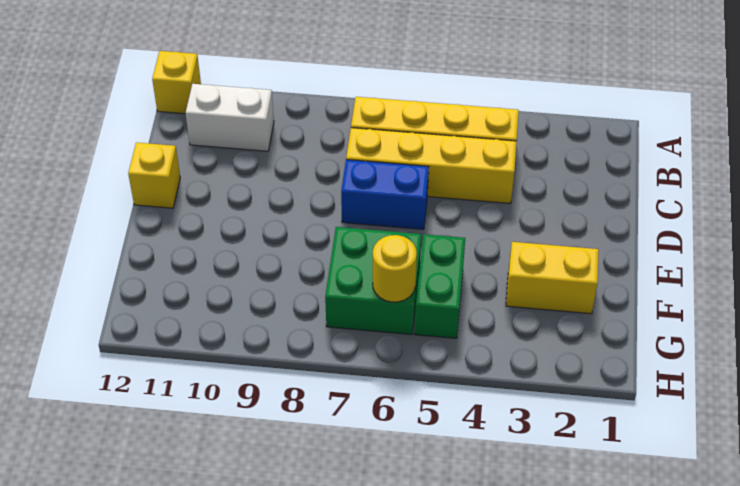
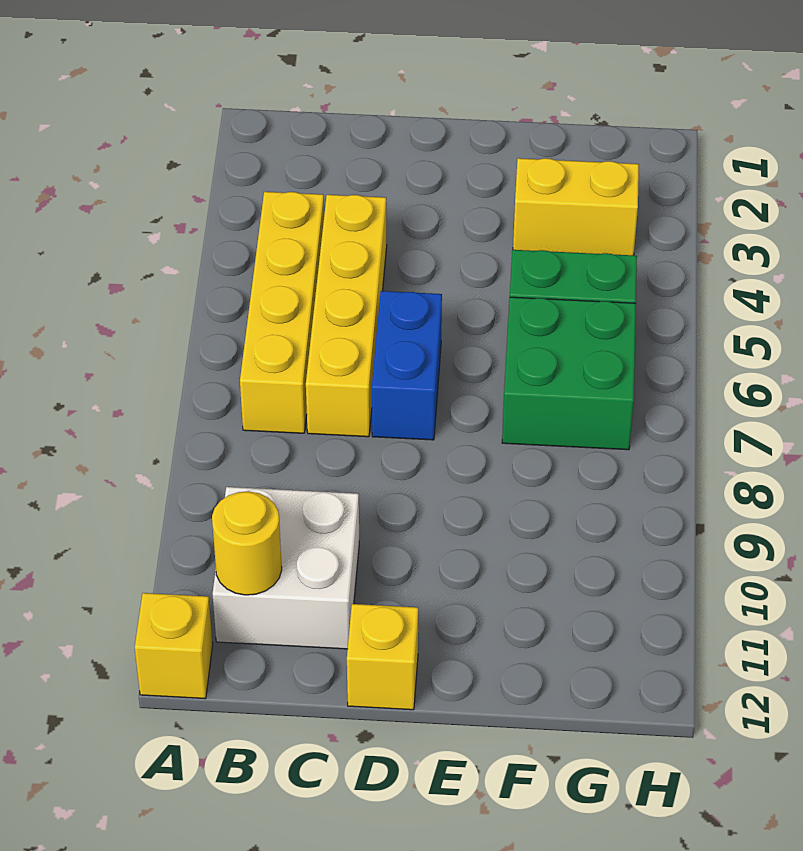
white 1x2 brick [186,84,274,151] -> white 2x2 brick [213,487,359,649]
yellow 1x2 brick [506,242,599,314] -> yellow 1x2 brick turned to [513,158,639,255]
yellow 1x1 round brick [373,235,417,302] -> yellow 1x1 round brick moved to [212,491,282,595]

